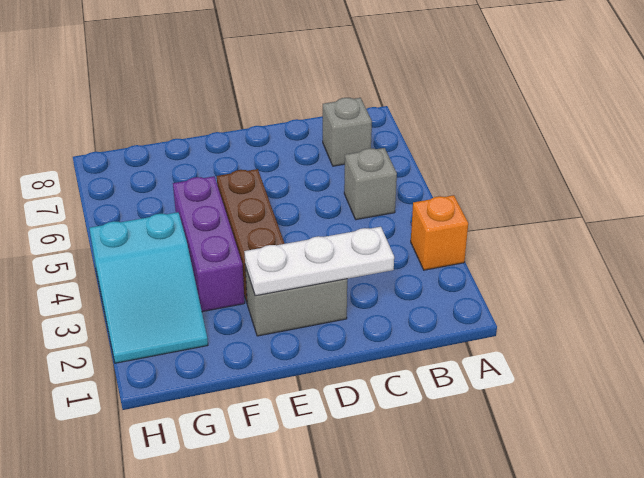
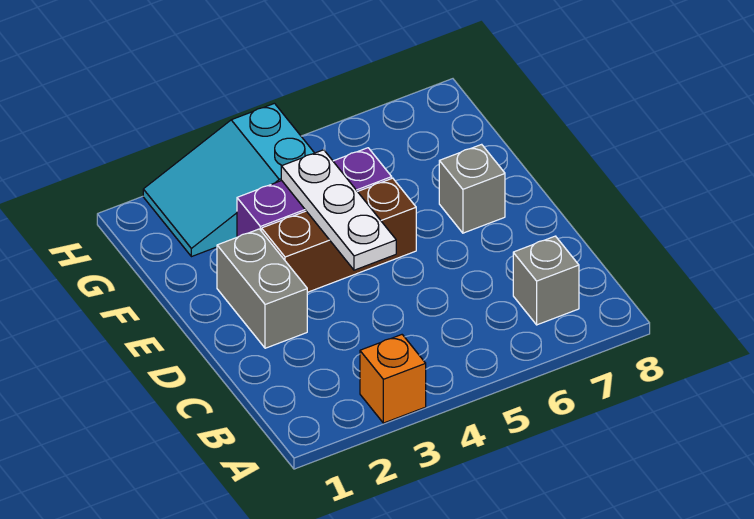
grey 1x1 brick [344,148,397,220] -> grey 1x1 brick moved to [439,144,505,233]
white 1x3 plate [244,227,394,296] -> white 1x3 plate moved to [281,150,396,270]

